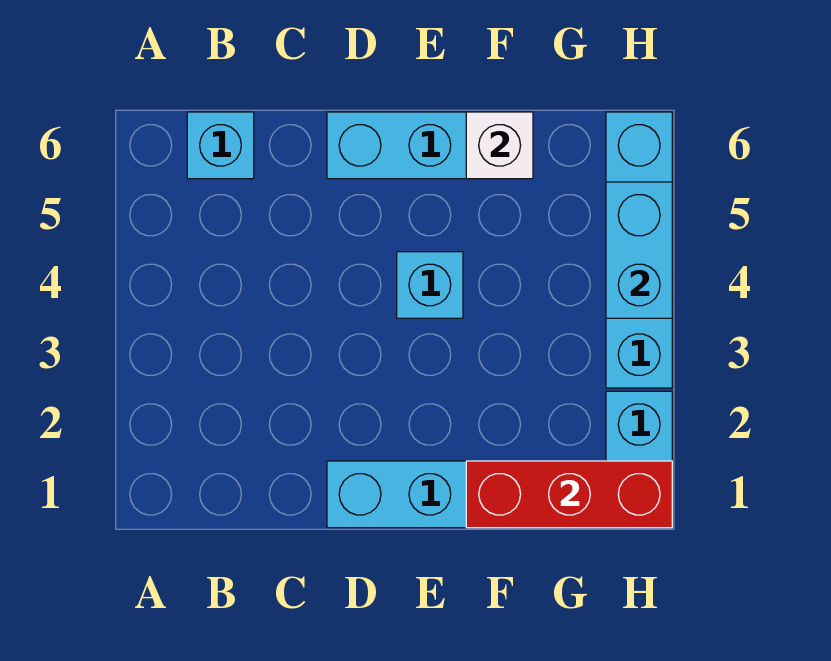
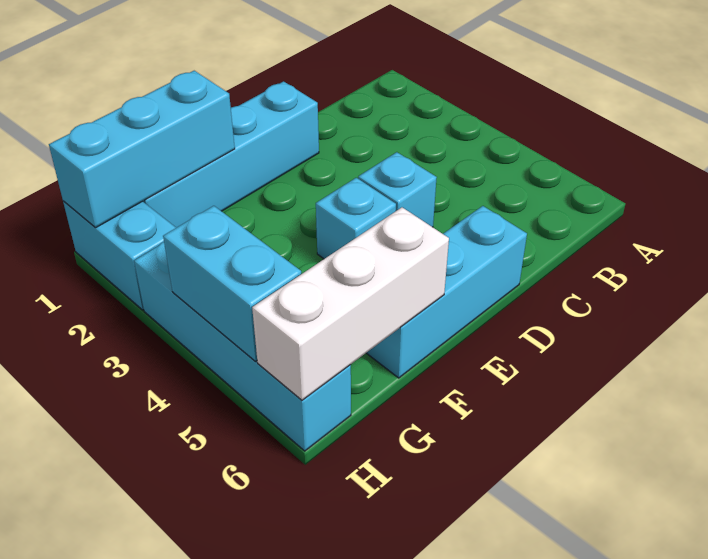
cyan 1x1 brick [187,112,254,179] -> cyan 1x1 brick moved to [358,152,437,227]
red 1x3 brick [466,461,672,528] -> cyan 1x3 brick [49,71,235,228]
white 1x1 brick [466,112,533,179] -> white 1x3 brick [252,207,449,400]

